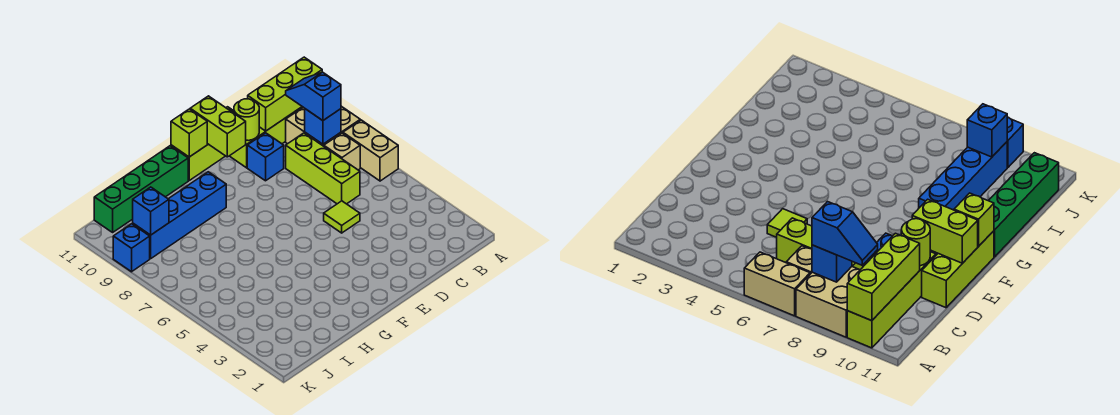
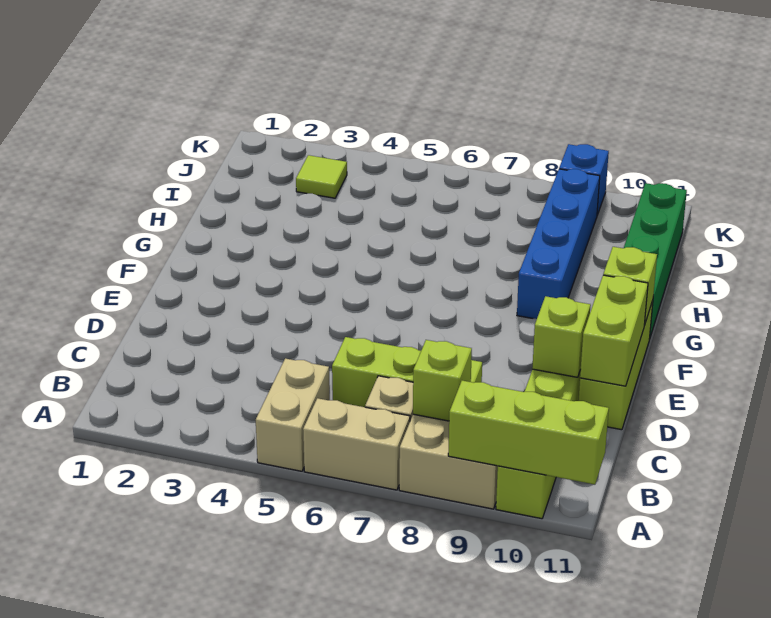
none -> tan 1x2 brick [256,358,330,471]
lime 1x3 brick [248,57,322,131] -> lime 1x3 brick turned to [448,381,609,484]
blue 1x1 brick [305,109,341,144] -> lime 1x1 brick [413,340,472,421]
blue 1x2 slope [286,72,341,121] -> none
lime 1x1 tile [324,201,360,233] -> lime 1x1 tile moved to [296,155,347,198]
blue 1x1 brick [247,133,284,181] -> none
lime 1x1 round brick [234,99,259,141] -> lime 1x1 brick [532,296,591,377]
lime 1x2 brick [190,96,246,157] -> lime 1x2 brick turned to [580,275,648,386]
blue 1x1 brick [133,187,169,235] -> none

